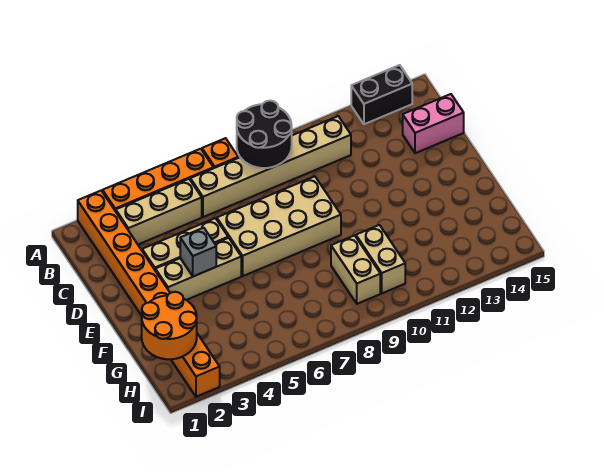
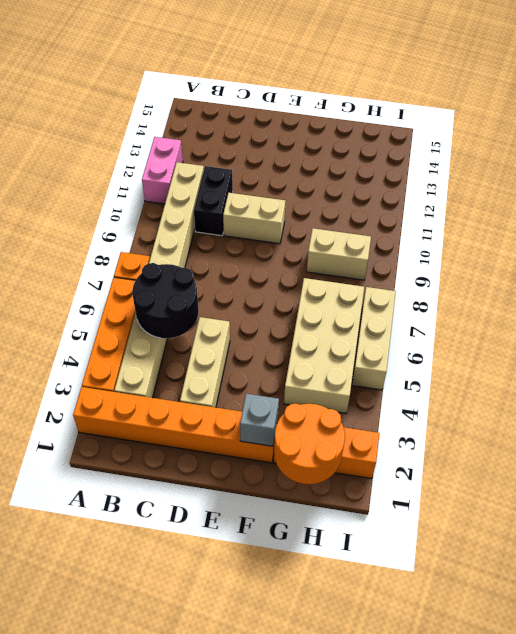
black 2x2 round brick [237,101,292,168] -> black 2x2 round brick moved to [132,263,199,338]
black 1x2 brick [351,65,412,124] -> black 1x2 brick moved to [194,166,233,236]
pink 1x2 brick [403,94,464,153] -> pink 1x2 brick moved to [142,137,183,204]
tan 2x4 brick [217,176,341,276] -> tan 2x4 brick moved to [284,278,364,413]
tan 1x3 brick [155,238,241,300] -> tan 1x3 brick moved to [352,287,396,390]
grey 1x1 brick [180,228,216,276] -> grey 1x1 brick moved to [240,394,279,446]
tan 1x2 brick [356,225,405,293] -> tan 1x2 brick moved to [223,193,285,244]

